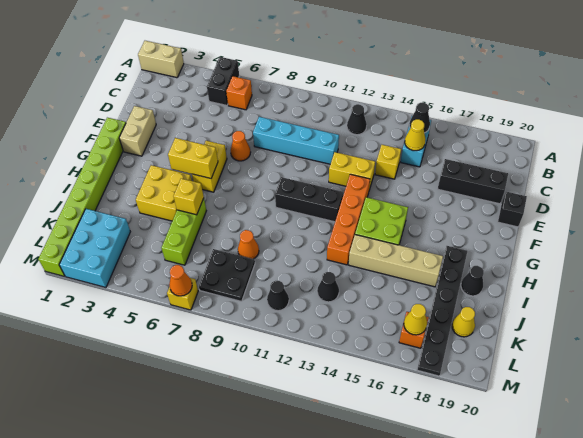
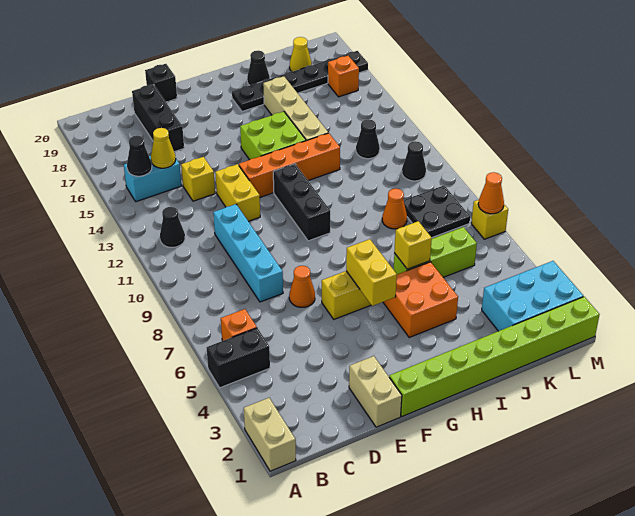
tan 1x2 brick [119,106,156,156] -> tan 1x2 brick turned to [349,356,402,427]
yellow 2x2 brick [136,165,192,221] -> orange 2x2 brick [383,262,458,337]
yellow 1x1 cone [404,304,427,335] -> none

